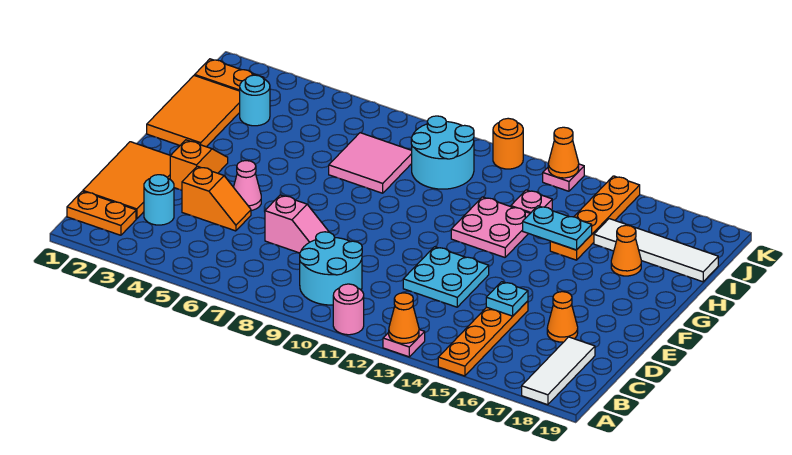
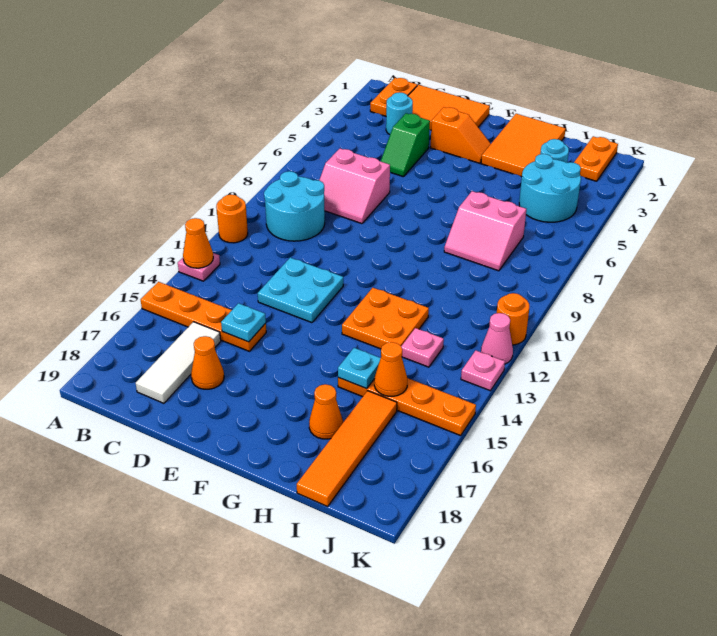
pink 1x1 round brick [333,284,364,335] -> orange 1x1 round brick [216,195,248,243]
white 1x3 tile [522,337,595,405] -> white 1x3 tile turned to [136,322,221,403]
orange 1x2 slope [182,166,251,231] -> green 1x2 slope [381,113,430,177]
pink 1x2 slope [265,195,329,253] -> pink 2x2 slope [319,149,390,224]
pink 1x1 cone [234,161,261,211] -> pink 1x1 cone moved to [481,313,513,364]
orange 2x3 tile [147,75,240,147] -> orange 2x3 tile turned to [481,114,566,177]
pink 2x2 plate [451,197,530,257] -> orange 2x2 plate [342,288,429,349]
pink 2x2 tile [329,133,412,193] -> pink 2x2 slope [444,191,526,271]
cyan 1x2 plate [523,206,592,250] -> cyan 1x1 plate [338,348,381,389]
cyan 2x2 round brick [411,116,474,189] -> cyan 2x2 round brick moved to [519,154,581,222]
white 1x4 tile [594,219,718,282] -> orange 1x4 tile [297,391,397,506]
orange 1x1 cone [548,127,579,178] -> orange 1x1 cone moved to [374,342,407,396]

